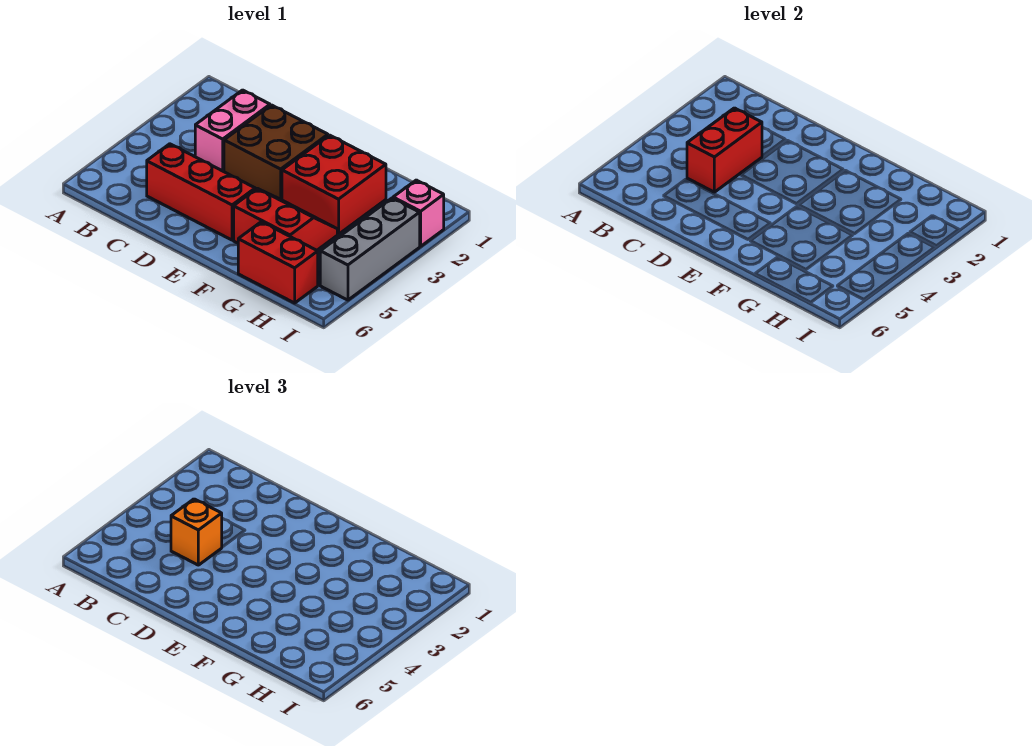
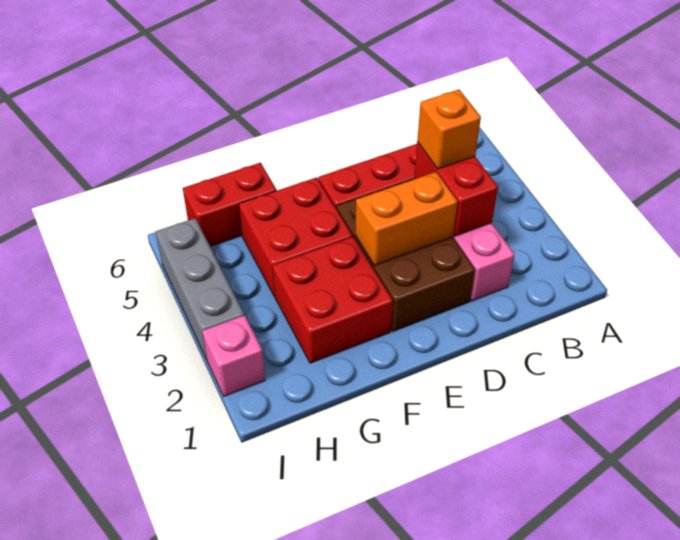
brown 2x2 brick [224,105,328,200] -> brown 2x3 brick [337,180,475,331]
none -> orange 1x2 brick [355,172,458,265]
red 2x2 slope [234,188,337,250] -> red 2x2 brick [239,178,352,296]

